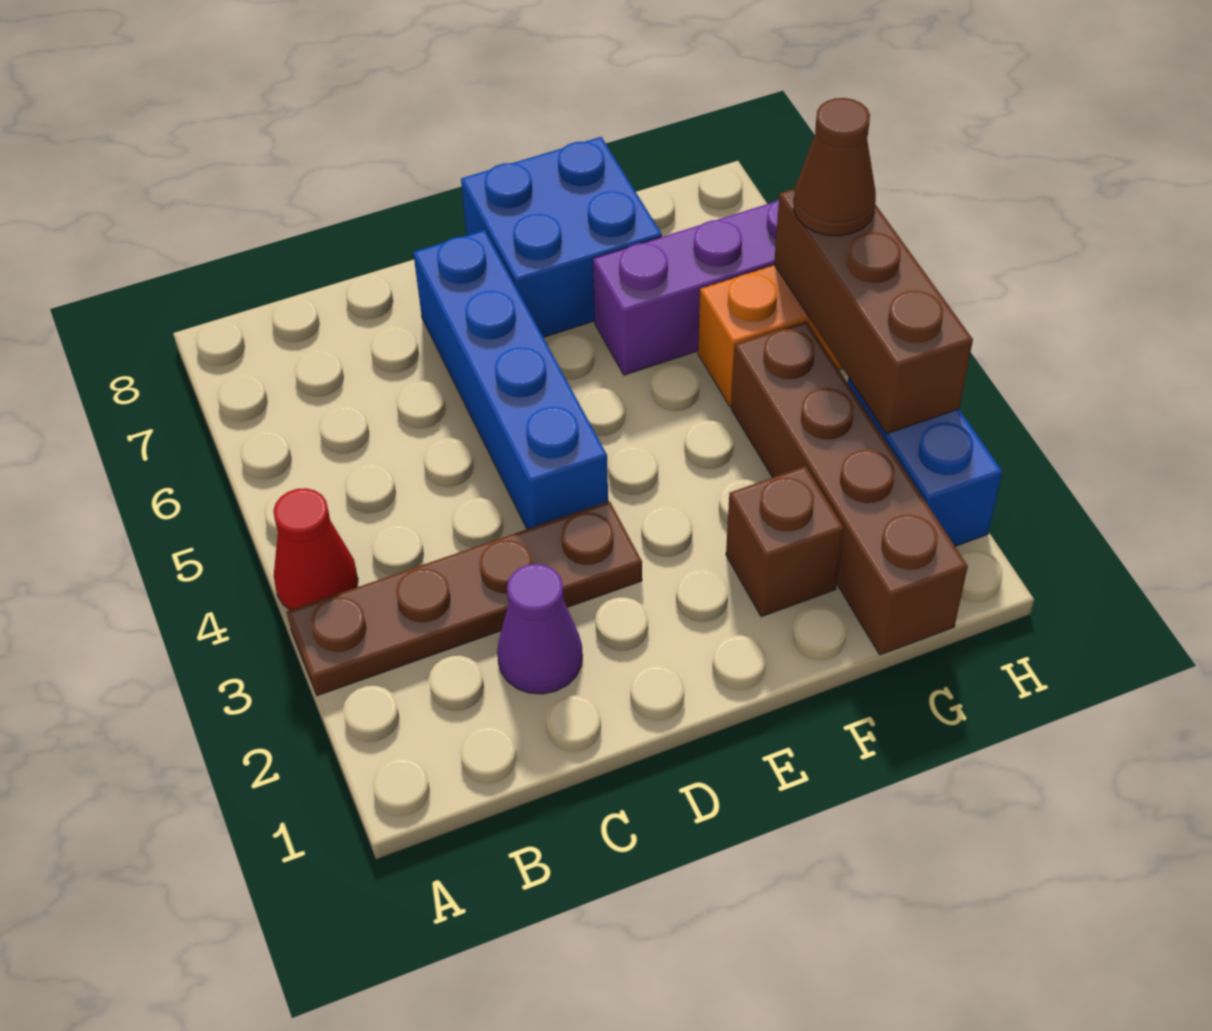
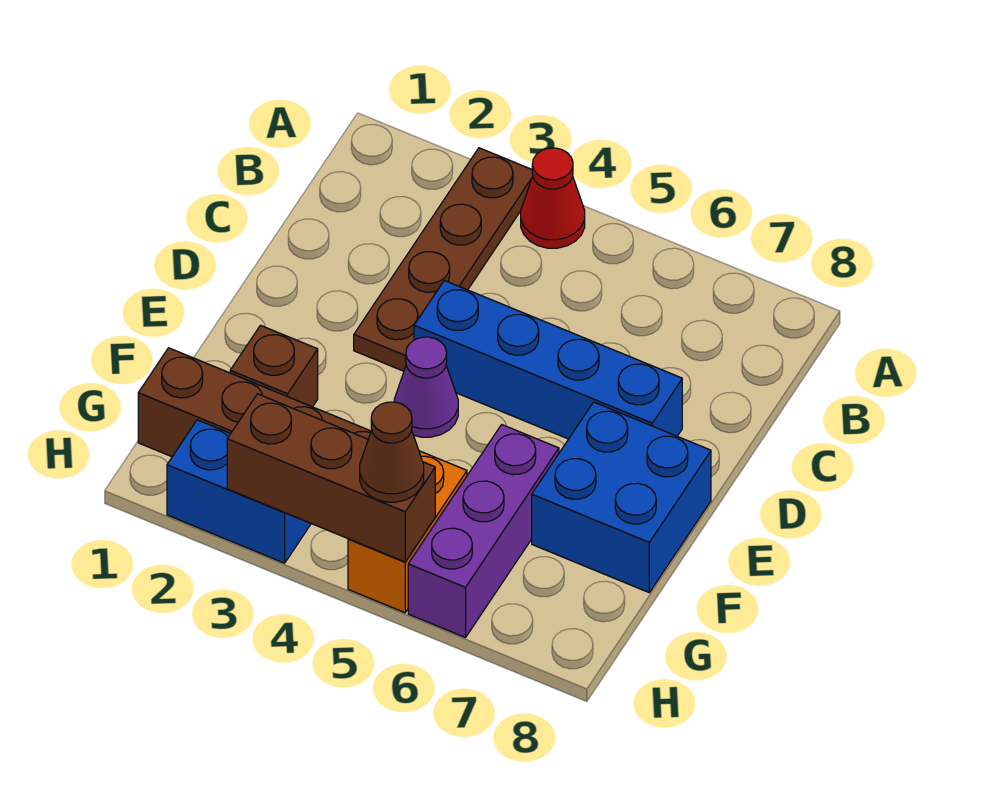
purple 1x1 cone [497,564,583,694] -> purple 1x1 cone moved to [394,337,458,437]

